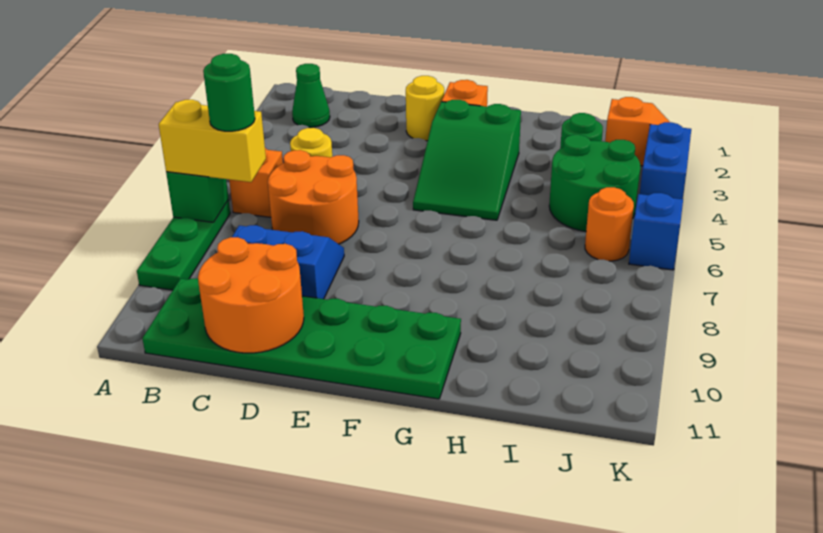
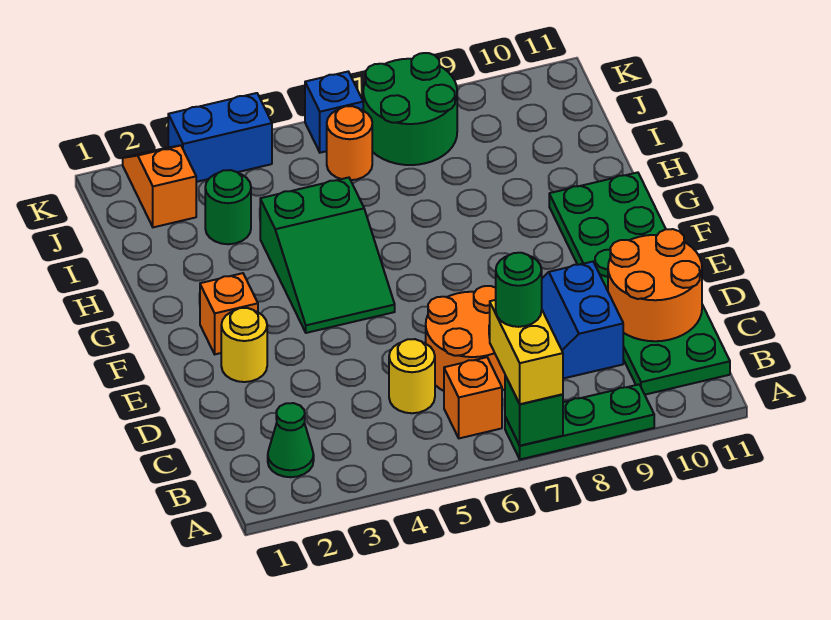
green 2x3 slope [413,100,521,220] -> green 2x3 slope turned to [260,178,395,333]
green 2x2 round brick [549,135,640,231] -> green 2x2 round brick moved to [363,53,457,165]

